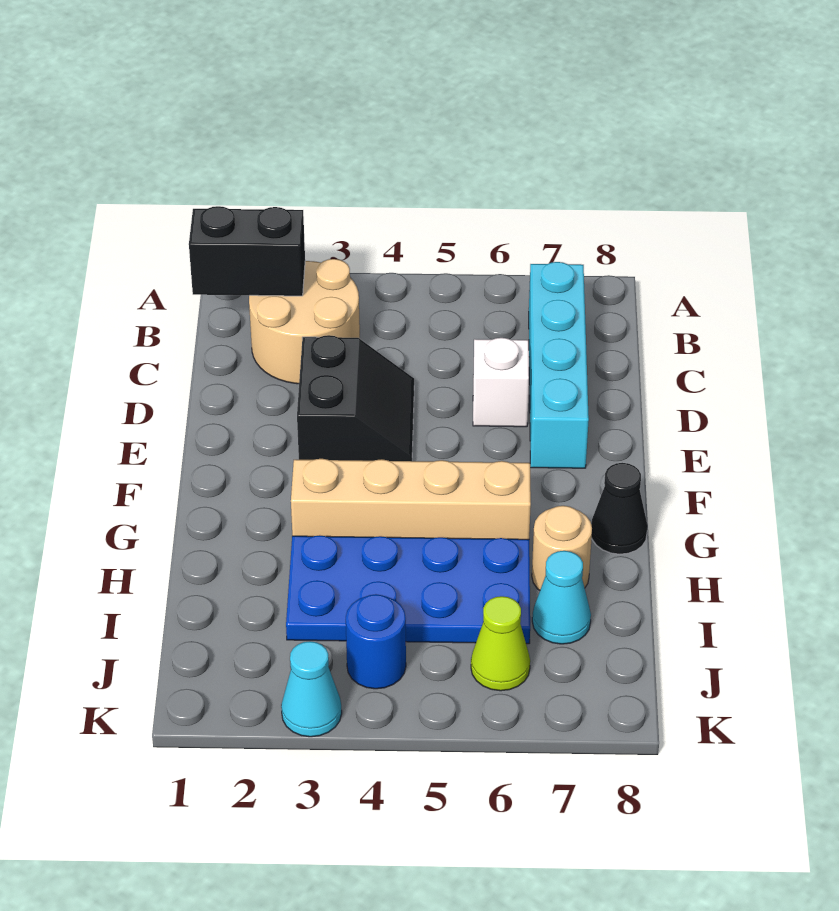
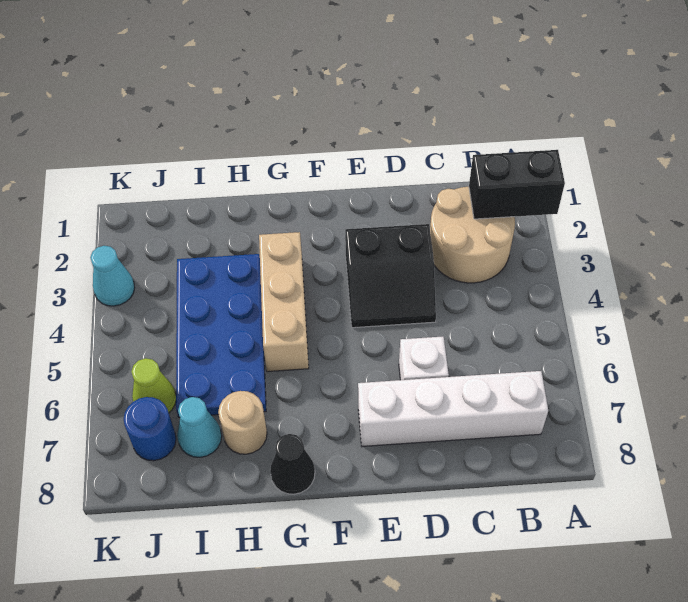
black 1x2 brick [189,206,305,296] -> black 1x2 brick turned to [469,150,565,219]
cyan 1x4 brick [529,262,589,468] -> white 1x4 brick [358,371,548,446]
tan 1x4 brick [291,459,531,539] -> tan 1x3 brick [259,232,309,372]
blue 1x1 round brick [346,594,406,689] -> blue 1x1 round brick moved to [124,397,176,461]

